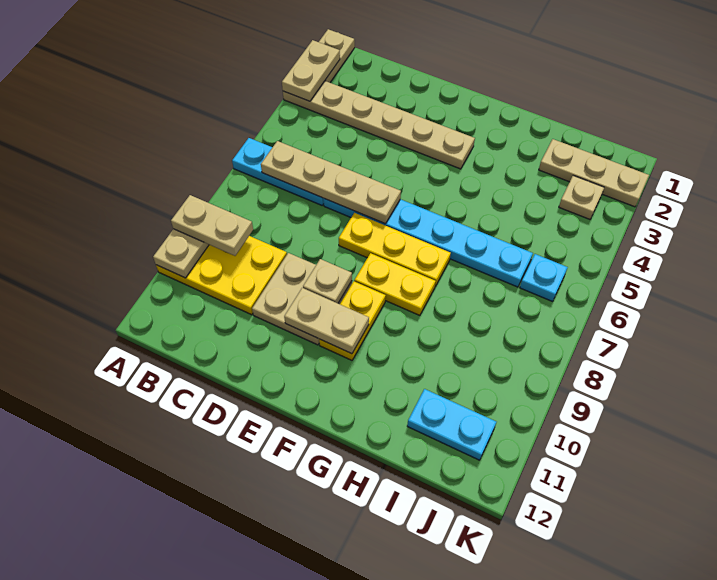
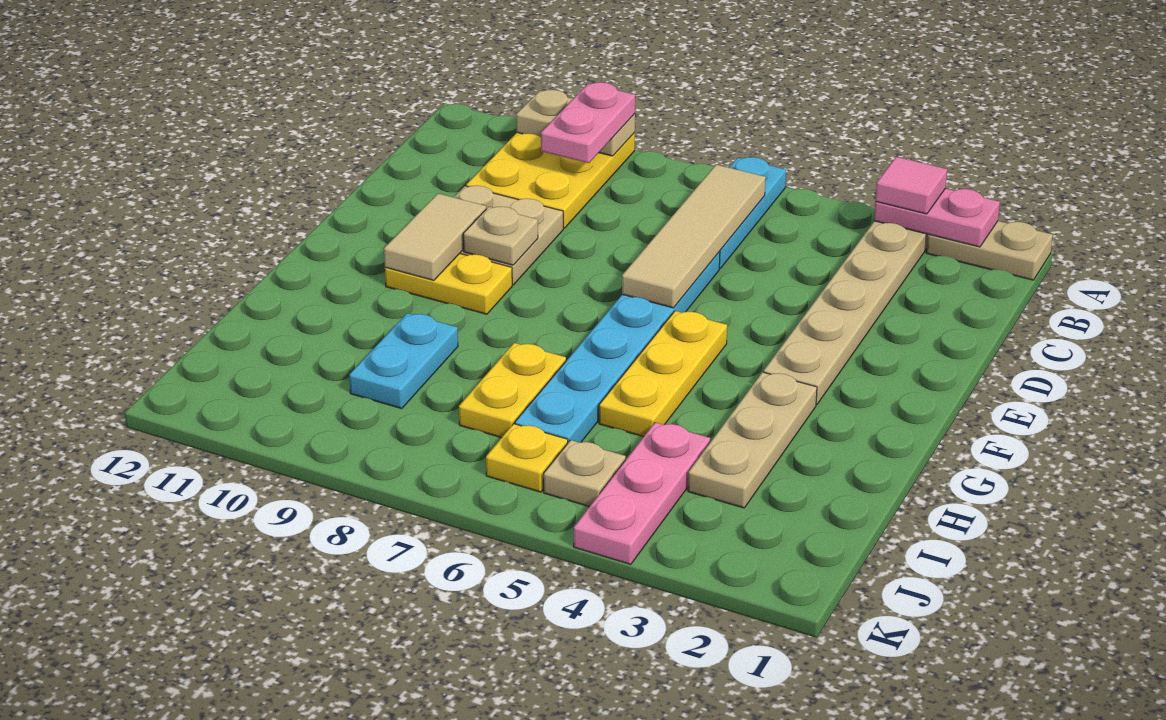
tan 1x2 plate [282,40,340,101] -> pink 1x2 plate [874,188,1000,247]
none -> pink 1x1 tile [875,157,947,214]
tan 1x2 plate [171,195,253,256] -> pink 1x2 plate [541,82,635,163]
tan 1x4 plate [261,141,401,224] -> tan 1x4 tile [622,165,766,308]
yellow 1x3 plate [339,213,451,286] -> yellow 1x3 plate moved to [599,311,727,437]
tan 1x2 plate [284,288,369,354] -> tan 1x2 tile [384,194,486,280]
yellow 1x2 plate [354,253,436,315] -> yellow 1x2 plate moved to [459,343,566,438]
tan 1x3 plate [539,139,649,207] -> tan 1x3 plate moved to [688,372,817,508]
none -> pink 1x3 plate [574,422,710,564]
cyan 1x2 plate [407,389,496,460] -> cyan 1x2 plate moved to [349,313,458,409]
tan 1x1 plate [559,176,604,219] -> tan 1x1 plate moved to [544,440,626,507]
cyan 1x1 plate [520,254,568,301] -> yellow 1x1 plate [486,424,568,492]

